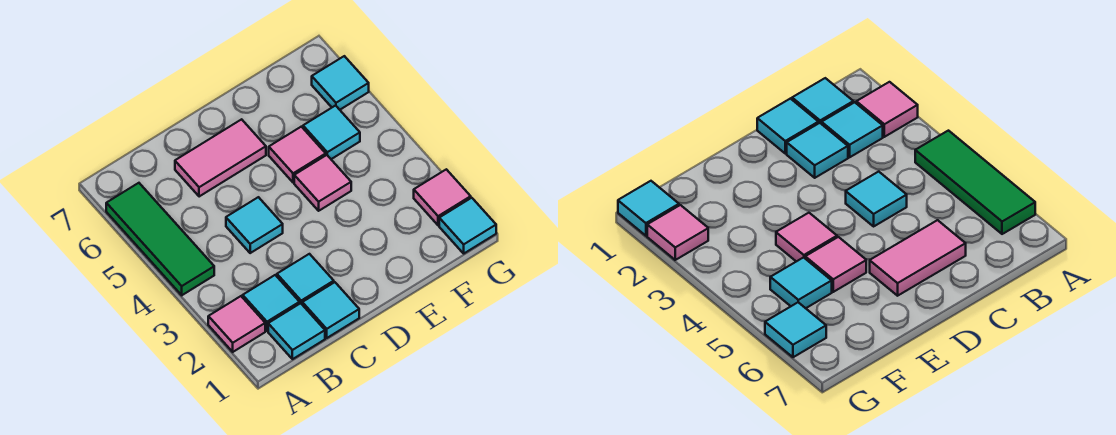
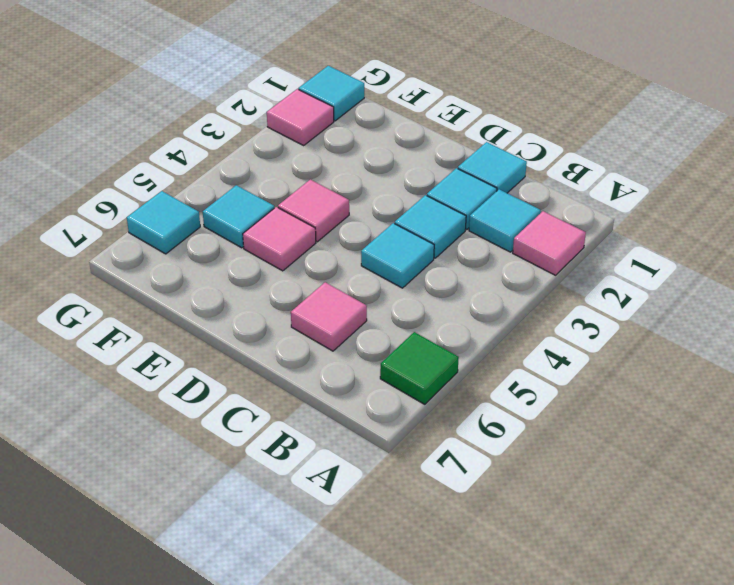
green 1x3 tile [106,183,214,295] -> green 1x1 tile [380,332,459,404]
cyan 1x1 tile [268,303,325,359] -> cyan 1x1 tile moved to [395,195,466,258]
pink 1x2 tile [175,119,266,197] -> pink 1x1 tile [291,282,367,351]

